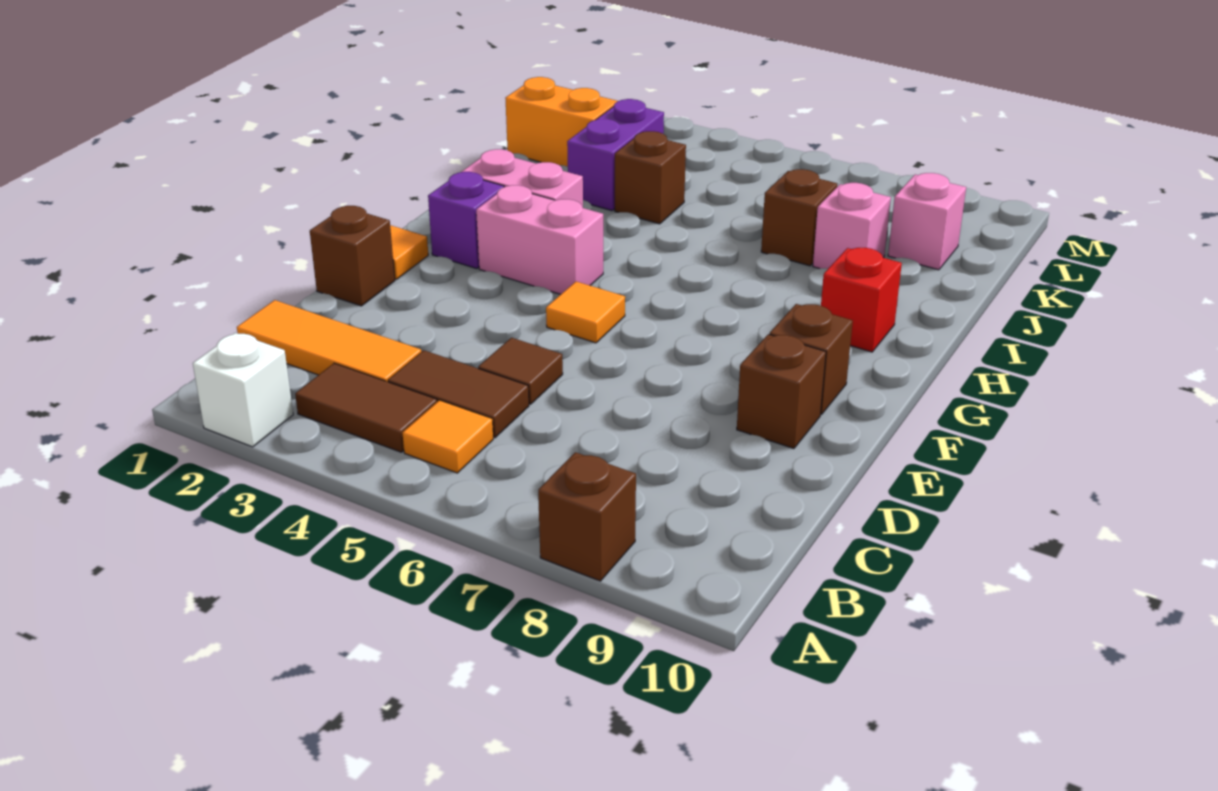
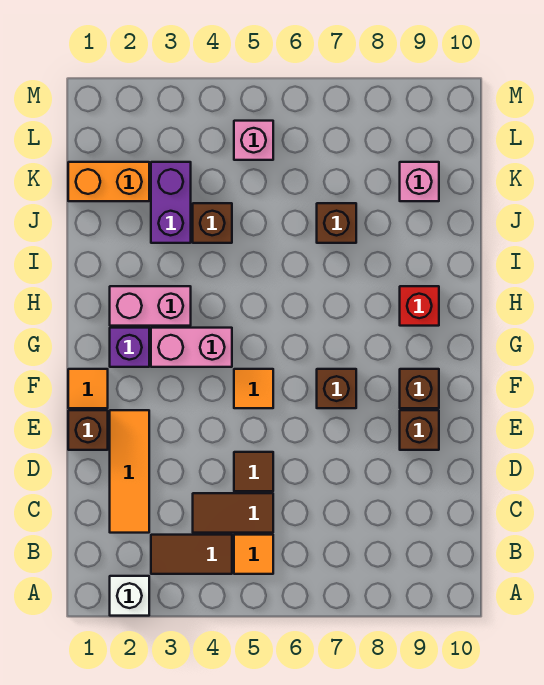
brown 1x1 brick [538,452,636,581] -> brown 1x1 brick moved to [317,369,356,408]
orange 1x3 tile [237,300,421,382] -> orange 1x3 tile turned to [110,410,149,533]
pink 1x1 brick [813,183,891,269] -> pink 1x1 brick moved to [234,121,273,160]

